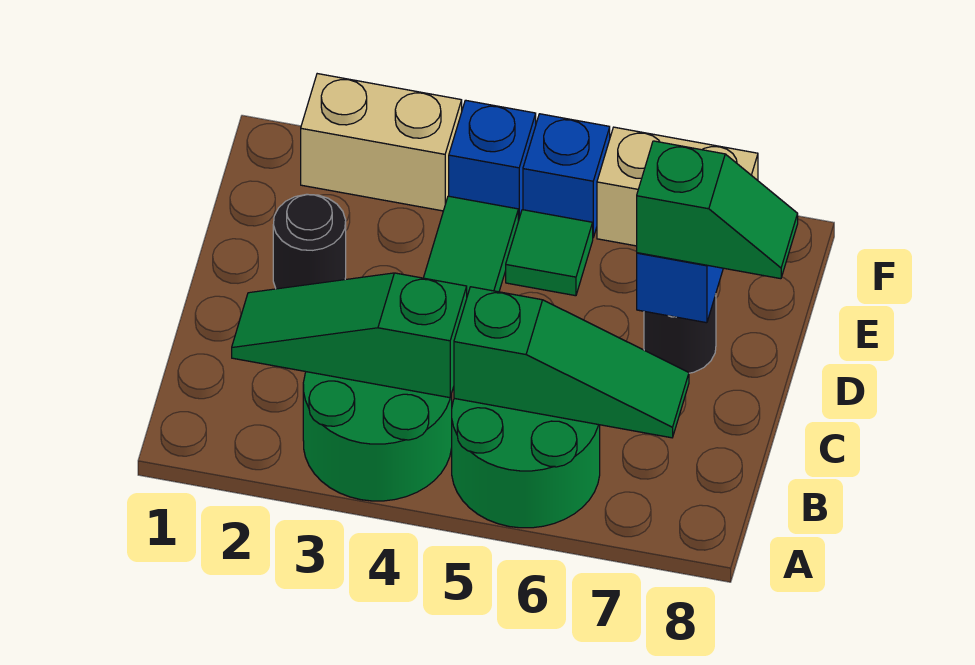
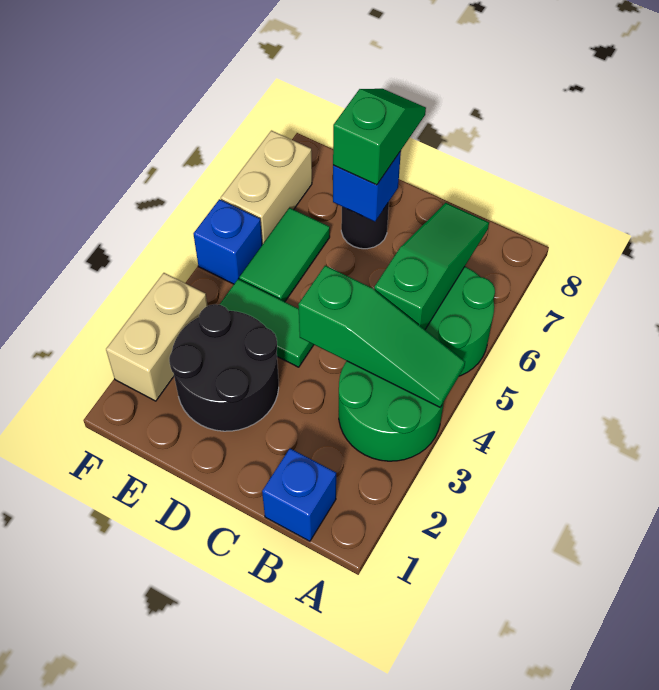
green 1x3 slope [232,273,467,398] -> green 1x3 slope turned to [298,266,465,407]
black 1x1 round brick [273,194,346,289] -> black 2x2 round brick [169,304,279,431]
green 1x1 tile [506,210,593,296] -> green 1x2 tile [239,208,330,302]
blue 1x1 brick [449,100,536,221] -> blue 1x1 brick moved to [262,449,336,541]

